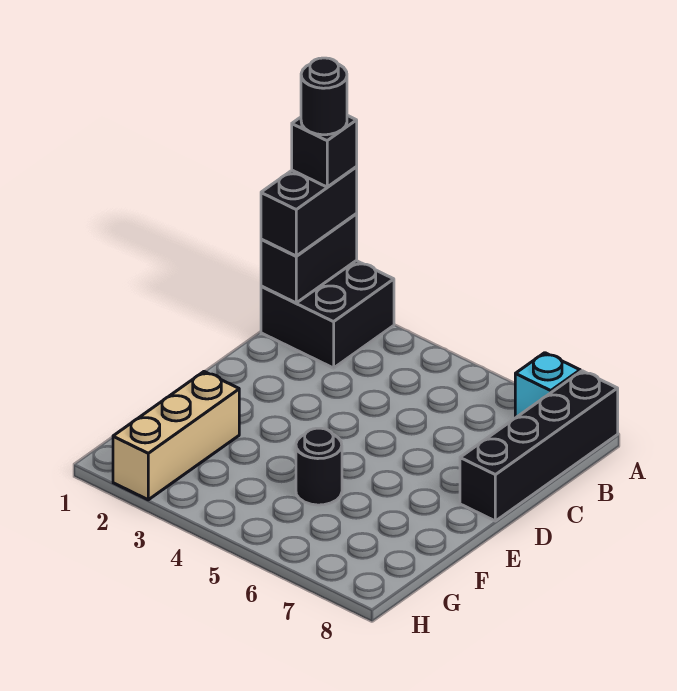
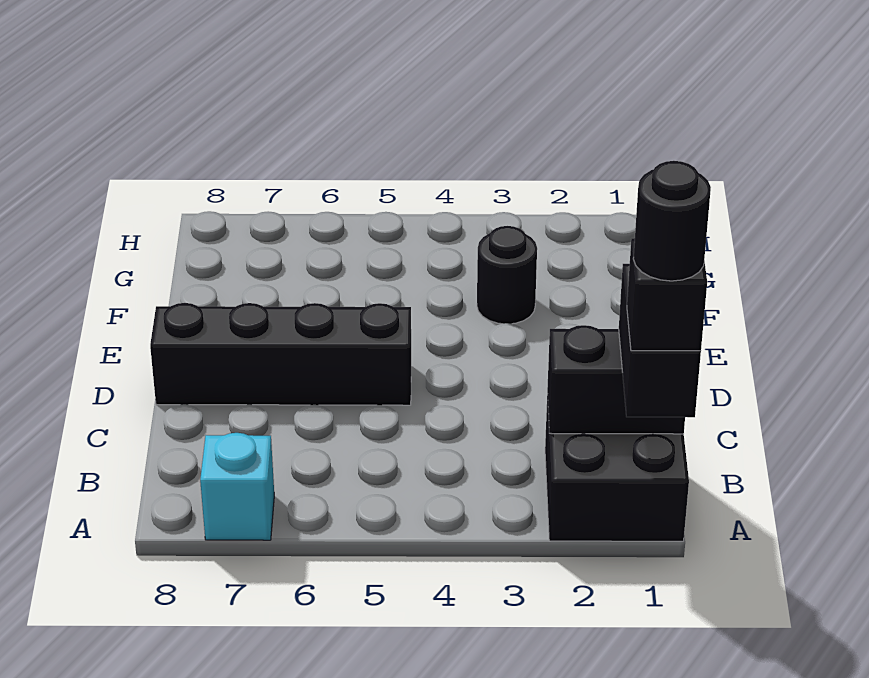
black 1x2 brick [261,214,357,303] -> black 1x2 brick turned to [547,325,685,434]
black 1x4 brick [460,371,618,521] -> black 1x4 brick turned to [150,303,411,405]
tan 1x3 brick [113,372,239,500] -> none
black 1x1 round brick [296,428,342,505] -> black 1x1 round brick moved to [477,226,537,324]

